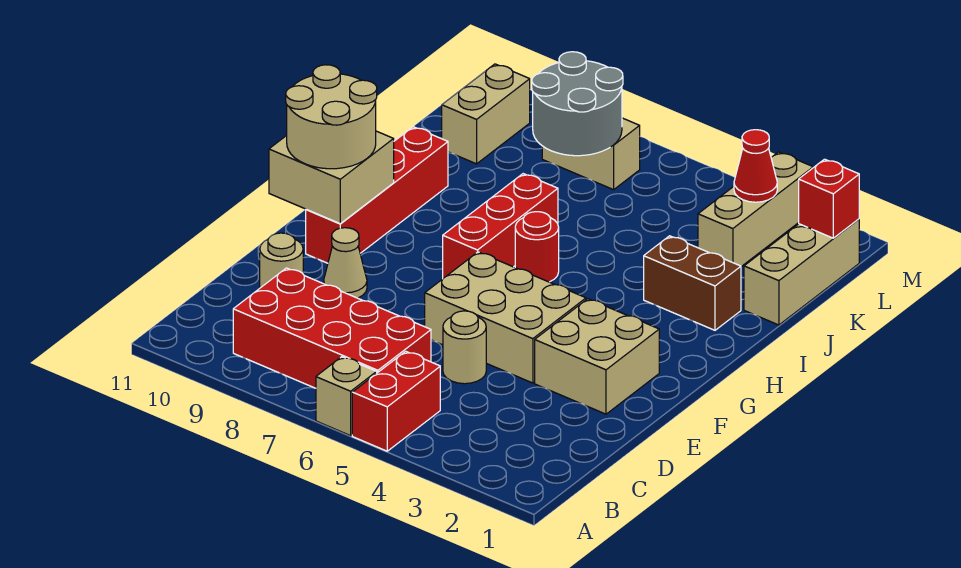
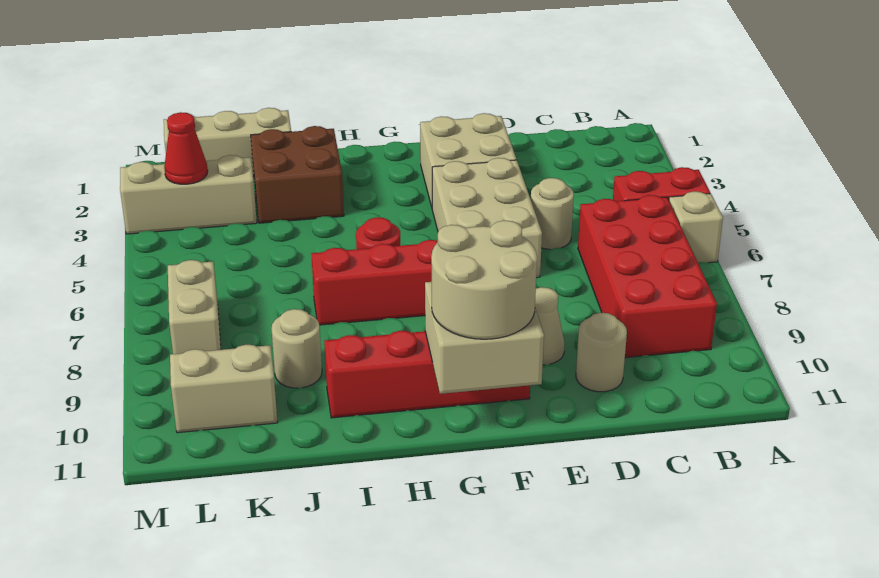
brown 1x2 brick [644,236,741,330] -> brown 2x2 brick [251,126,344,223]
none -> tan 1x1 round brick [271,309,322,388]
grey 2x2 round brick [532,52,623,156] -> none
red 1x1 brick [799,159,859,238] -> none

